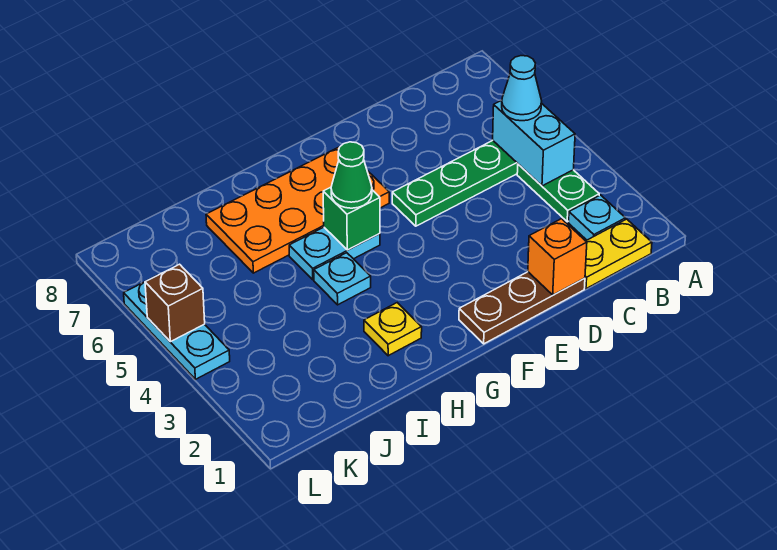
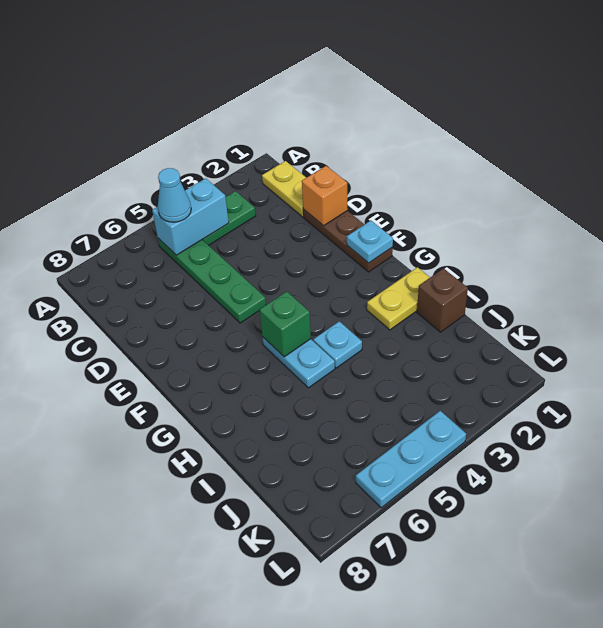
cyan 1x1 plate [569,195,625,240] -> cyan 1x1 plate moved to [347,221,393,263]
orange 2x4 plate [206,147,389,273] -> none
green 1x1 cone [331,142,372,208] -> none
yellow 1x1 plate [364,303,422,356] -> yellow 1x2 plate [367,267,430,330]
brown 1x1 brick [145,264,205,342] -> brown 1x1 brick moved to [417,269,468,332]

